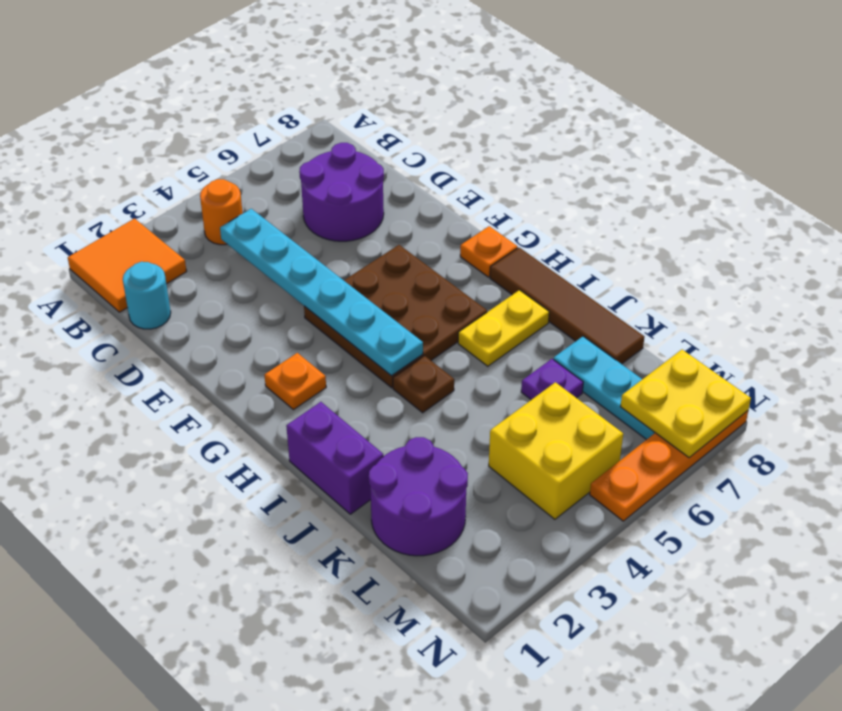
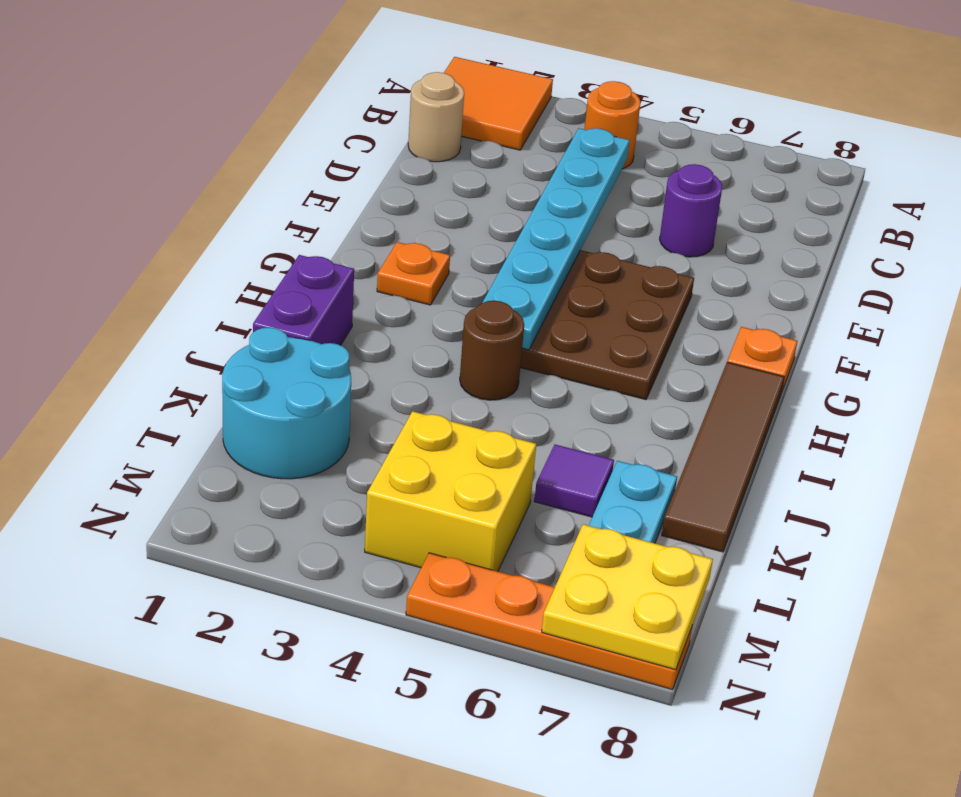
cyan 1x1 round brick [123,262,171,329] -> tan 1x1 round brick [408,72,464,162]
purple 2x2 round brick [299,143,384,241] -> purple 1x1 round brick [660,164,722,257]
brown 1x1 plate [393,356,454,413] -> brown 1x1 round brick [460,301,524,400]
yellow 1x2 plate [458,290,549,366] -> none
purple 2x2 round brick [369,437,468,556] -> cyan 2x2 round brick [222,327,351,479]
purple 1x1 plate [521,359,583,400] -> purple 1x1 tile [534,445,614,517]

